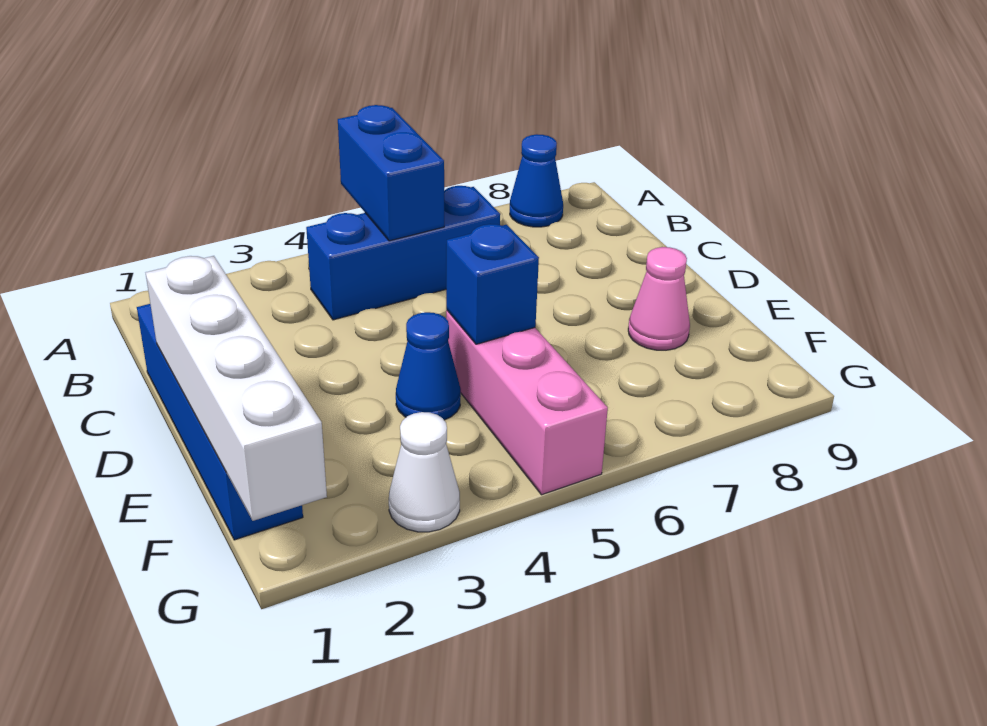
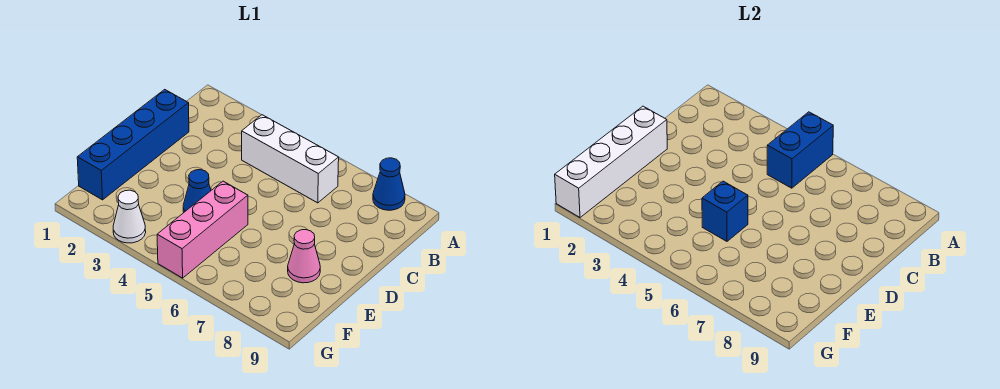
blue 1x3 brick [306,186,500,320] -> white 1x3 brick [242,115,339,203]

